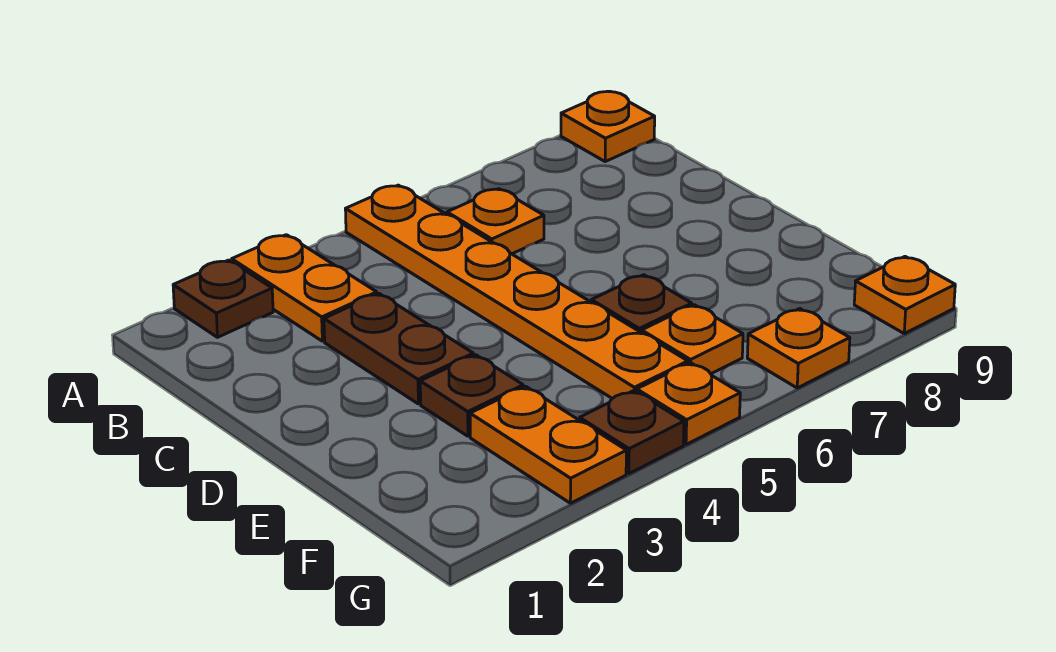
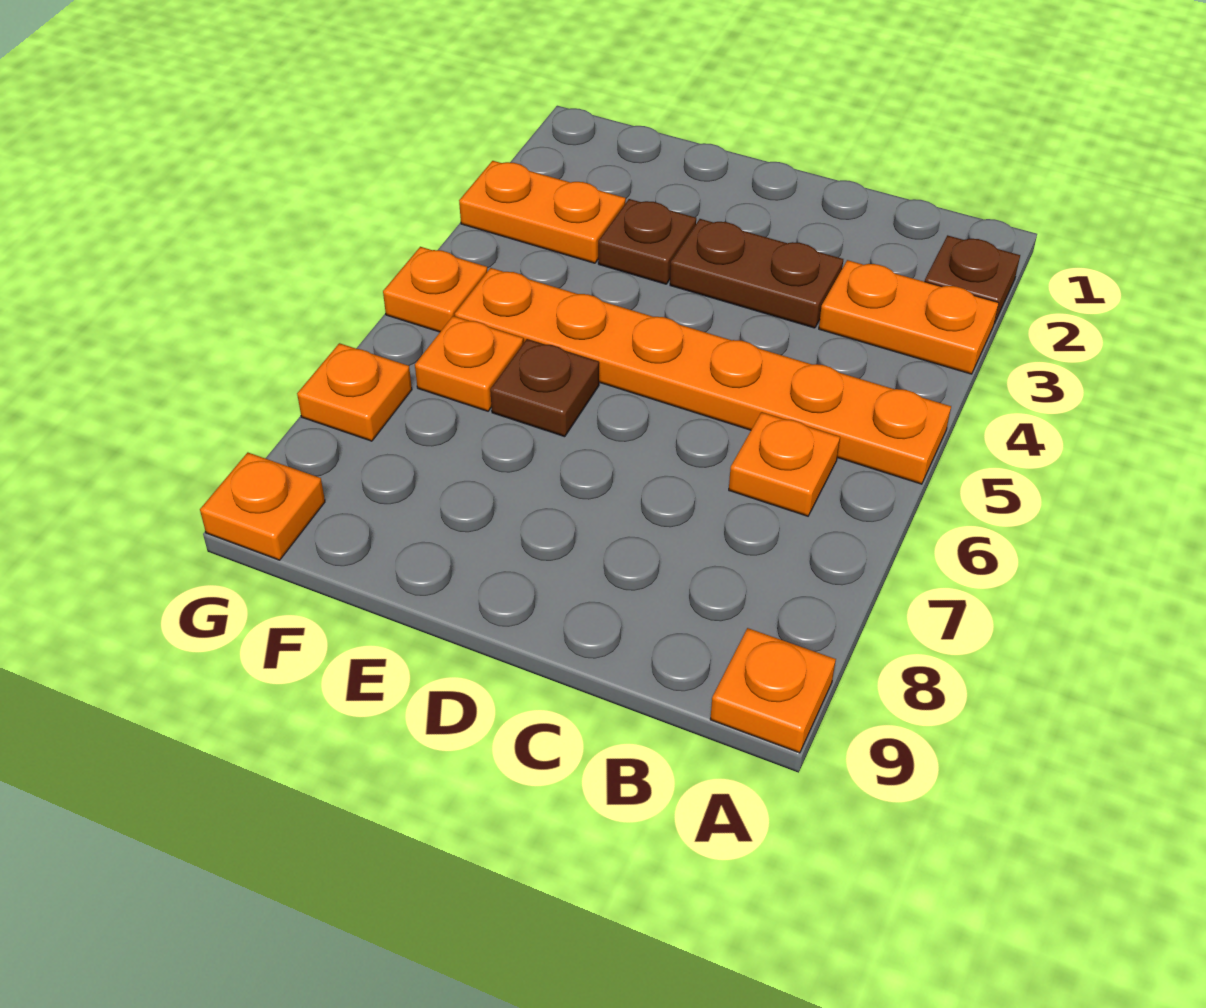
brown 1x1 plate [580,391,684,474] -> none

